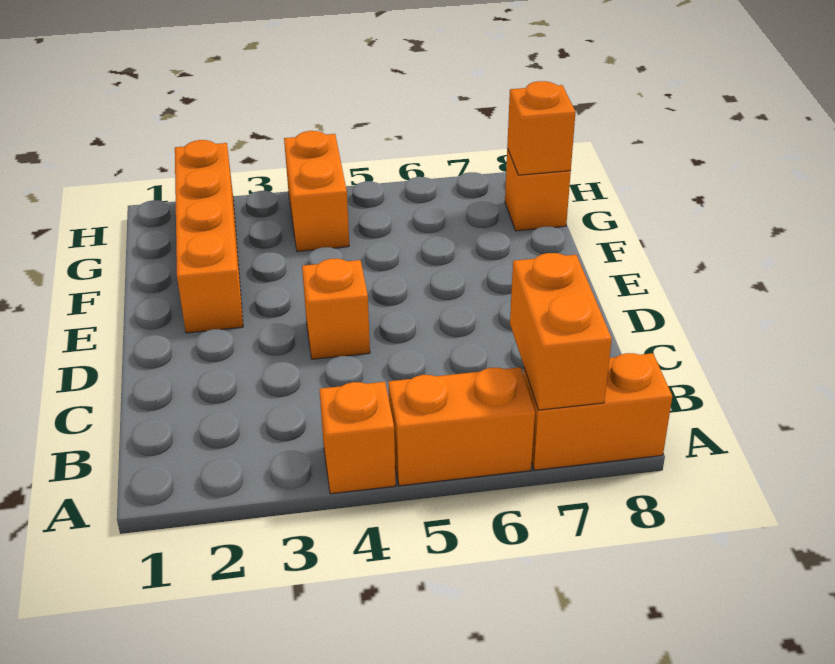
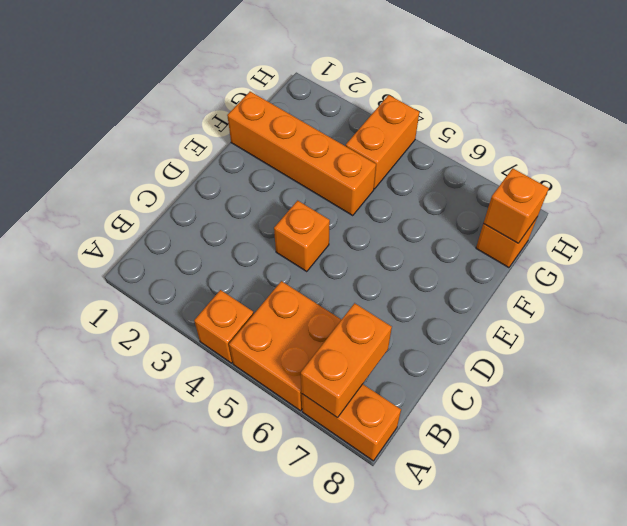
orange 1x2 brick [388,367,535,486] -> orange 2x2 brick [229,281,341,411]
orange 1x4 brick [175,140,243,333] -> orange 1x4 brick turned to [227,92,376,215]

